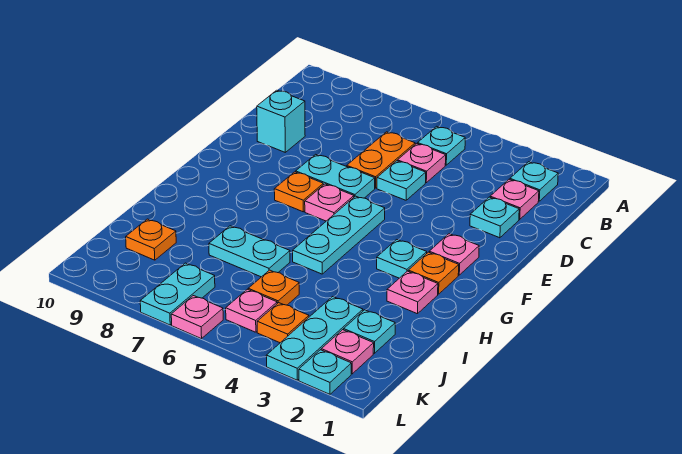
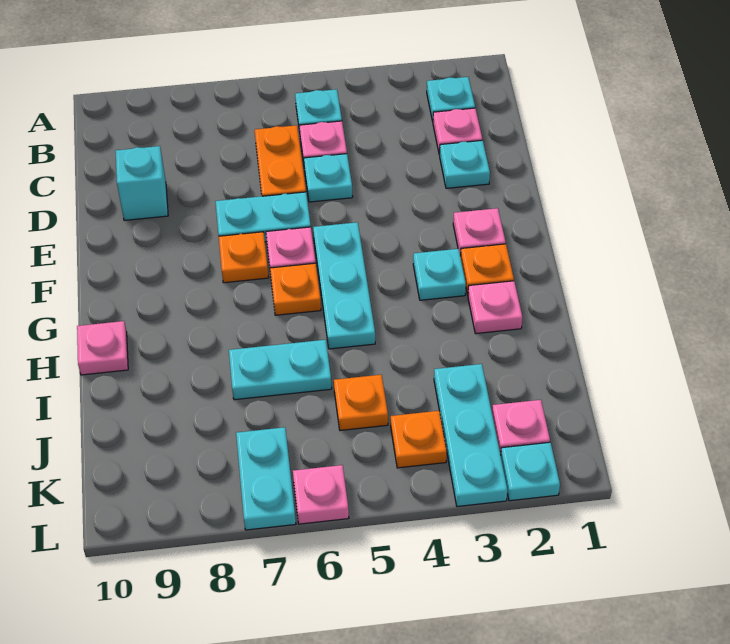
cyan 1x1 plate [344,310,395,353] -> none
orange 1x1 plate [126,219,176,260] -> orange 1x1 plate moved to [270,263,321,315]
pink 1x1 plate [226,289,277,332] -> pink 1x1 plate moved to [77,321,128,375]

